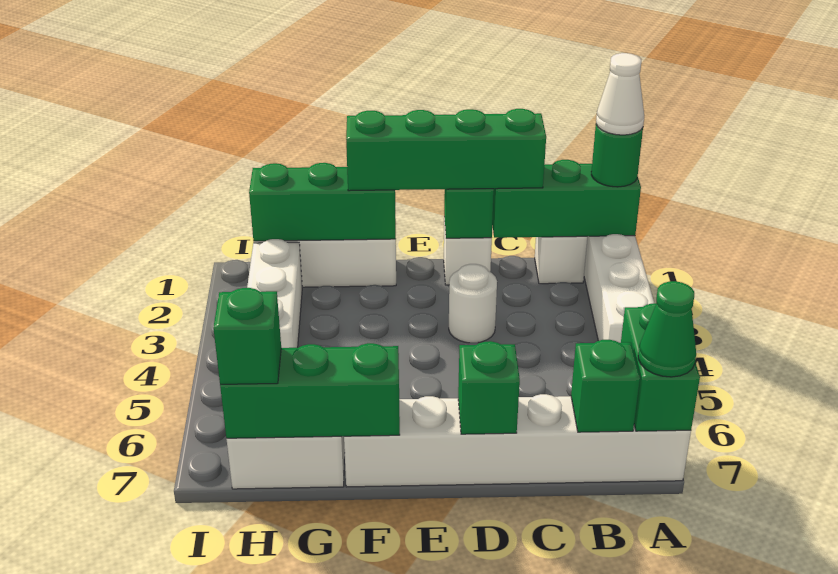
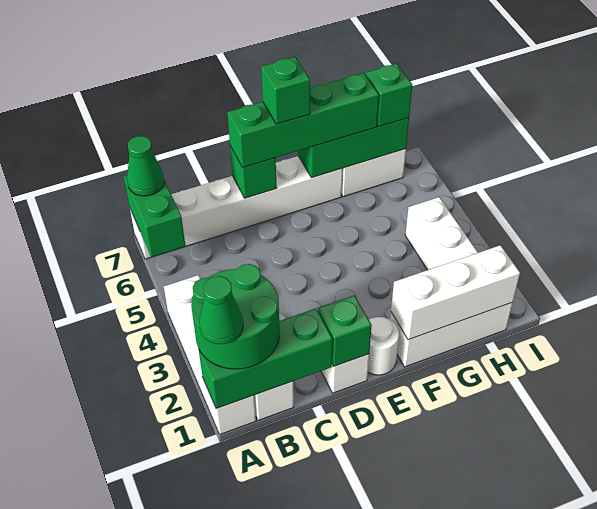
green 1x1 round brick [591,125,643,187] -> green 2x2 round brick [191,264,280,369]
white 1x1 cone [596,53,644,135] -> green 1x1 cone [199,276,243,344]
green 1x1 brick [571,340,640,432] -> green 1x1 brick moved to [261,57,310,124]
green 1x4 brick [346,109,546,191] -> green 1x4 brick moved to [227,73,379,168]
white 1x1 round brick [449,264,497,343] -> white 1x1 round brick moved to [368,317,399,375]
green 1x3 brick [249,163,396,241] -> white 1x3 brick [391,245,520,340]

